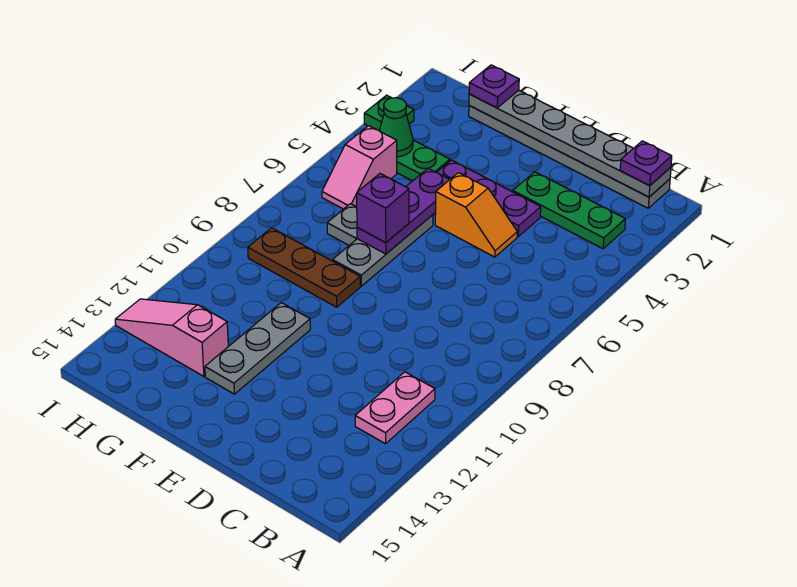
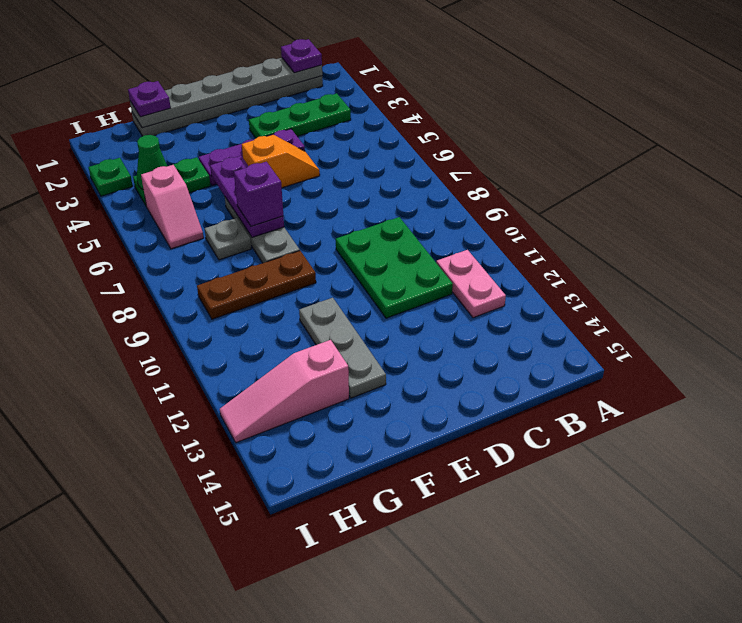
none -> green 2x3 plate [336,217,453,318]

